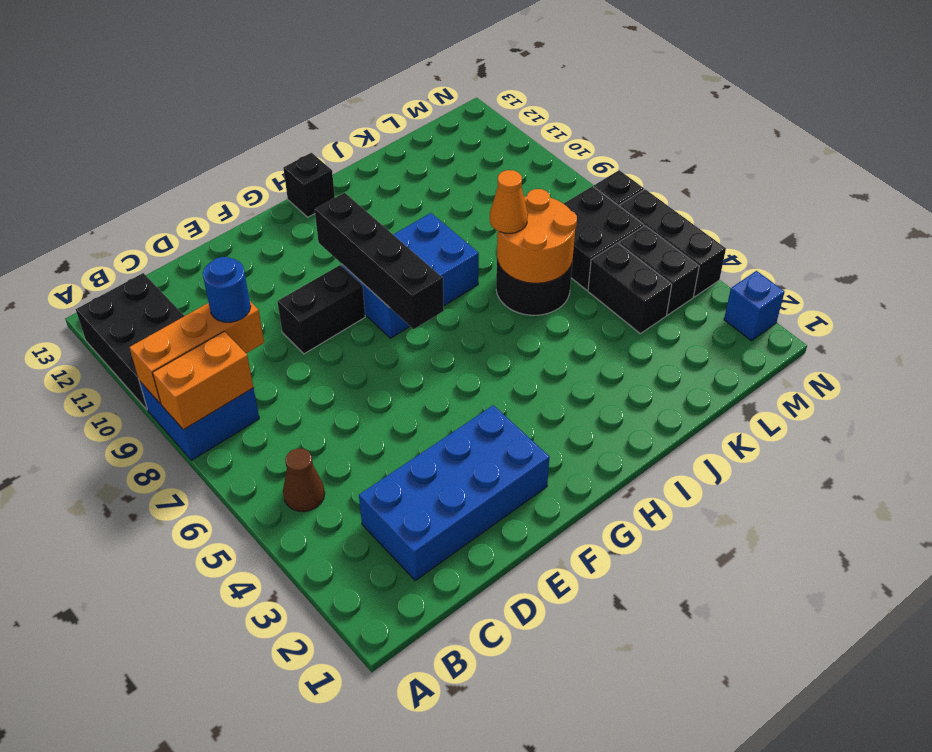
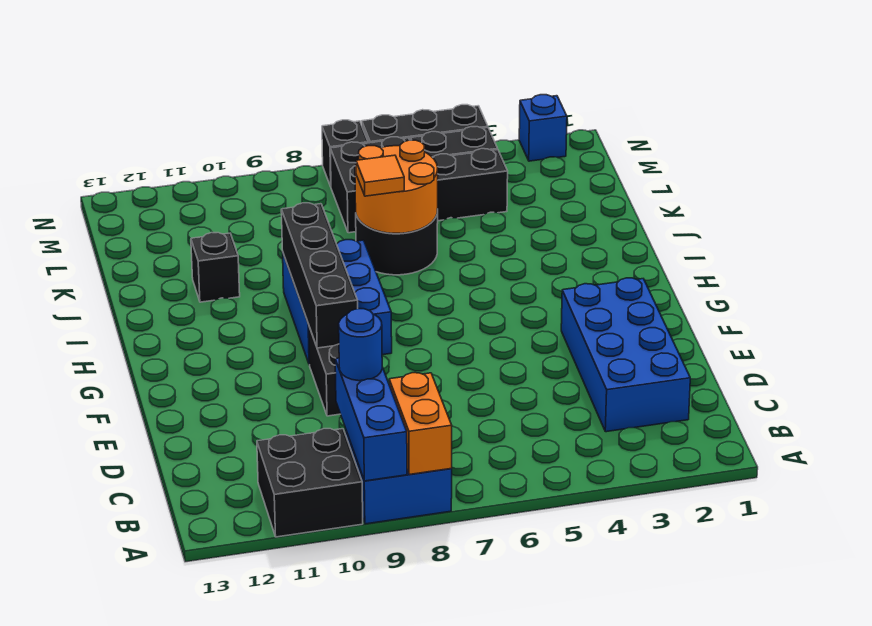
orange 1x3 brick [130,302,264,404] -> blue 1x3 brick [335,358,407,481]
black 2x3 brick [76,273,184,410] -> black 2x2 brick [257,429,363,537]
brown 1x1 cone [283,448,325,512] -> none
black 1x4 brick [315,193,444,329] -> black 1x4 brick turned to [281,203,358,348]
black 1x1 brick [283,153,335,217] -> black 1x1 brick moved to [191,233,240,302]
orange 1x1 cone [490,170,528,233] -> orange 1x1 tile [356,155,404,196]

